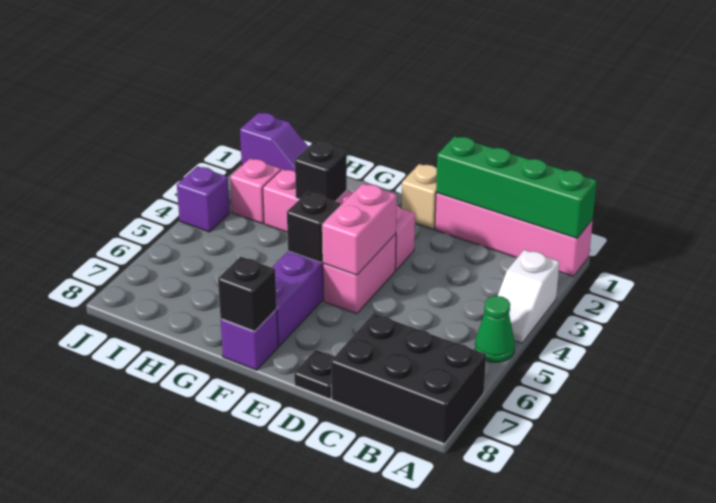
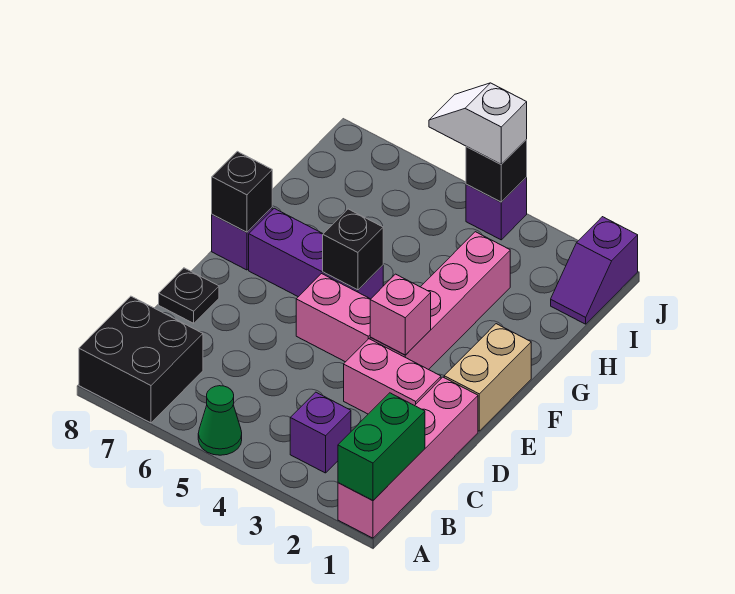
green 1x4 brick [436,136,597,238] -> green 1x2 brick [338,393,425,501]
white 1x2 slope [498,250,559,343] -> white 1x2 slope moved to [429,83,527,164]
black 2x3 brick [331,314,486,444] -> black 2x2 brick [79,296,203,423]
none -> purple 1x1 brick [290,392,351,473]
tan 1x1 brick [401,164,437,229] -> tan 1x2 brick [444,324,531,431]
pink 1x2 brick [322,183,397,275] -> pink 1x2 brick moved to [344,339,441,414]
black 1x1 brick [295,141,347,201] -> black 1x1 brick moved to [466,140,527,202]
pink 1x1 brick [230,158,281,223] -> pink 1x1 brick moved to [370,274,431,355]

